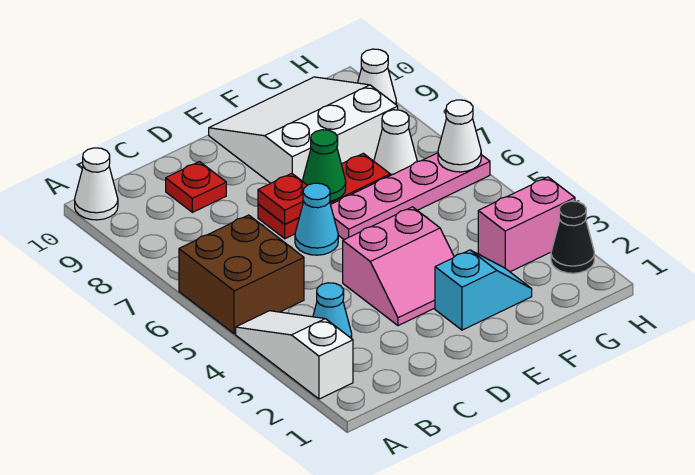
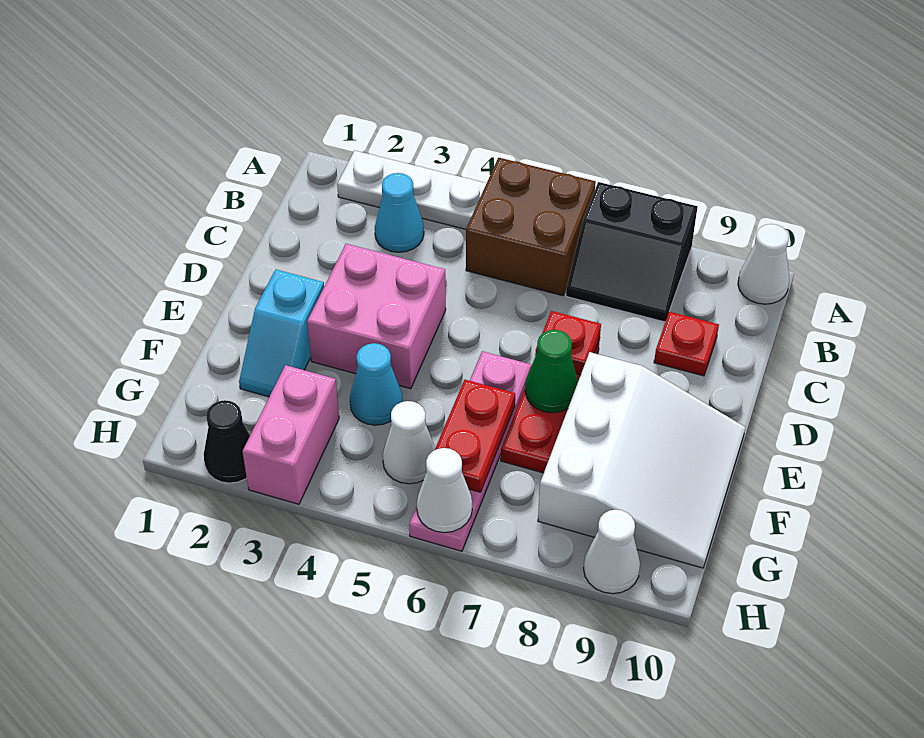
white 1x3 slope [236,311,353,399] -> white 1x3 plate [337,151,487,229]
none -> black 2x2 slope [566,182,698,322]
pink 2x2 slope [343,207,454,326] -> pink 2x2 brick [307,244,446,389]
cyan 1x1 cone [295,183,338,255] -> cyan 1x1 cone moved to [350,343,403,425]
none -> red 1x2 plate [435,380,515,492]
white 1x1 cone [374,110,417,175] -> white 1x1 cone moved to [383,401,435,484]

